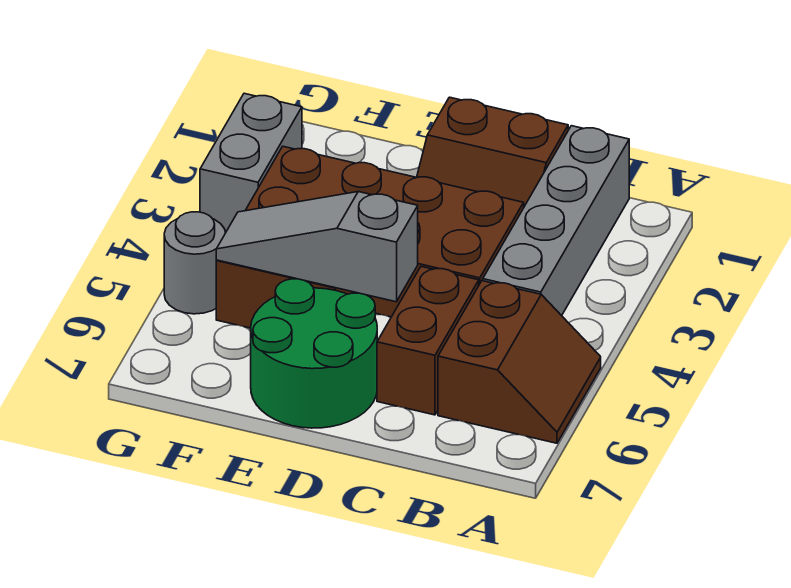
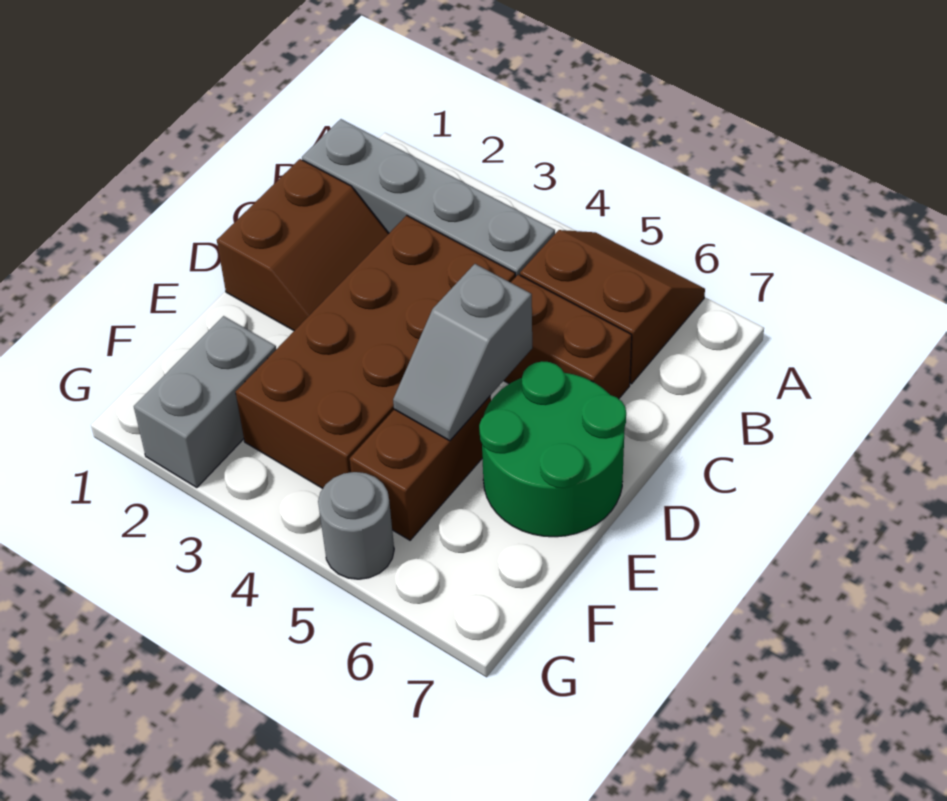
grey 1x3 slope [216,192,418,302] -> grey 1x2 slope [393,264,532,441]
grey 1x2 brick [200,93,302,233] -> grey 1x2 brick turned to [134,316,276,488]

